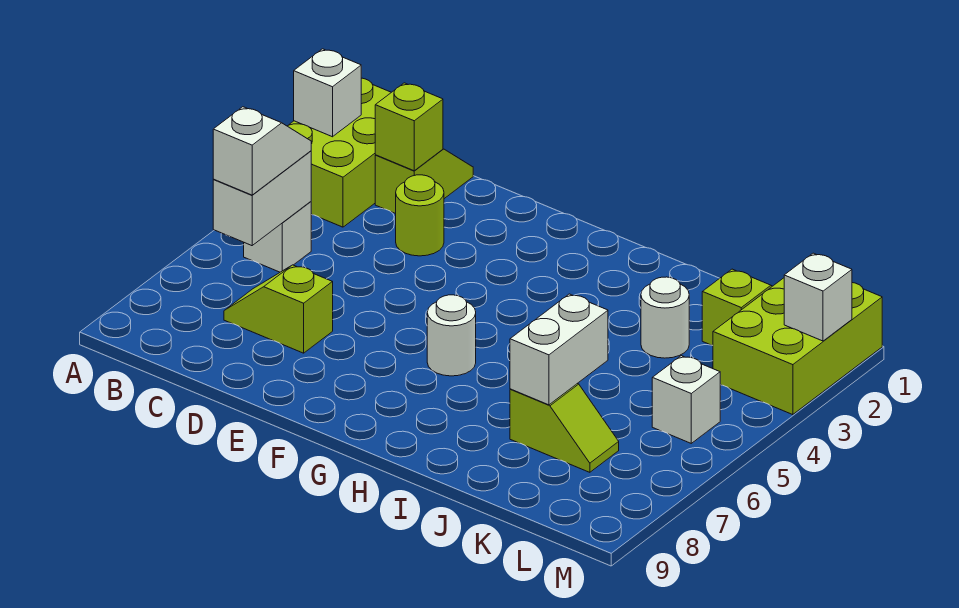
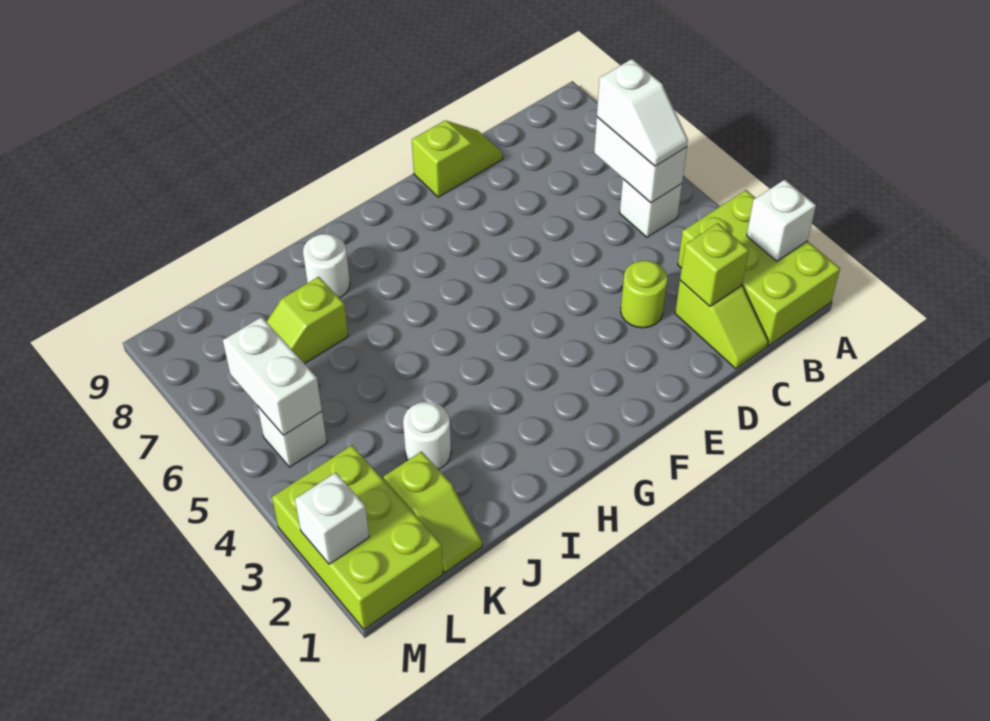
lime 1x2 slope [224,265,333,353] -> lime 1x2 slope moved to [412,121,503,197]
white 1x1 round brick [427,295,476,376] -> white 1x1 round brick moved to [303,234,350,298]
white 1x2 brick [510,294,608,405] -> white 1x2 brick moved to [223,317,322,435]

